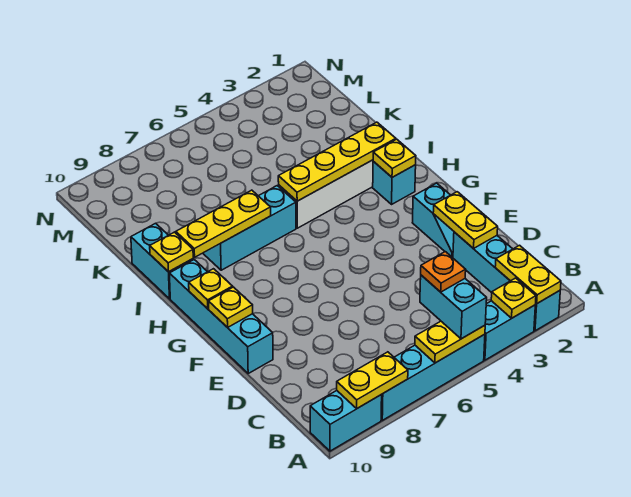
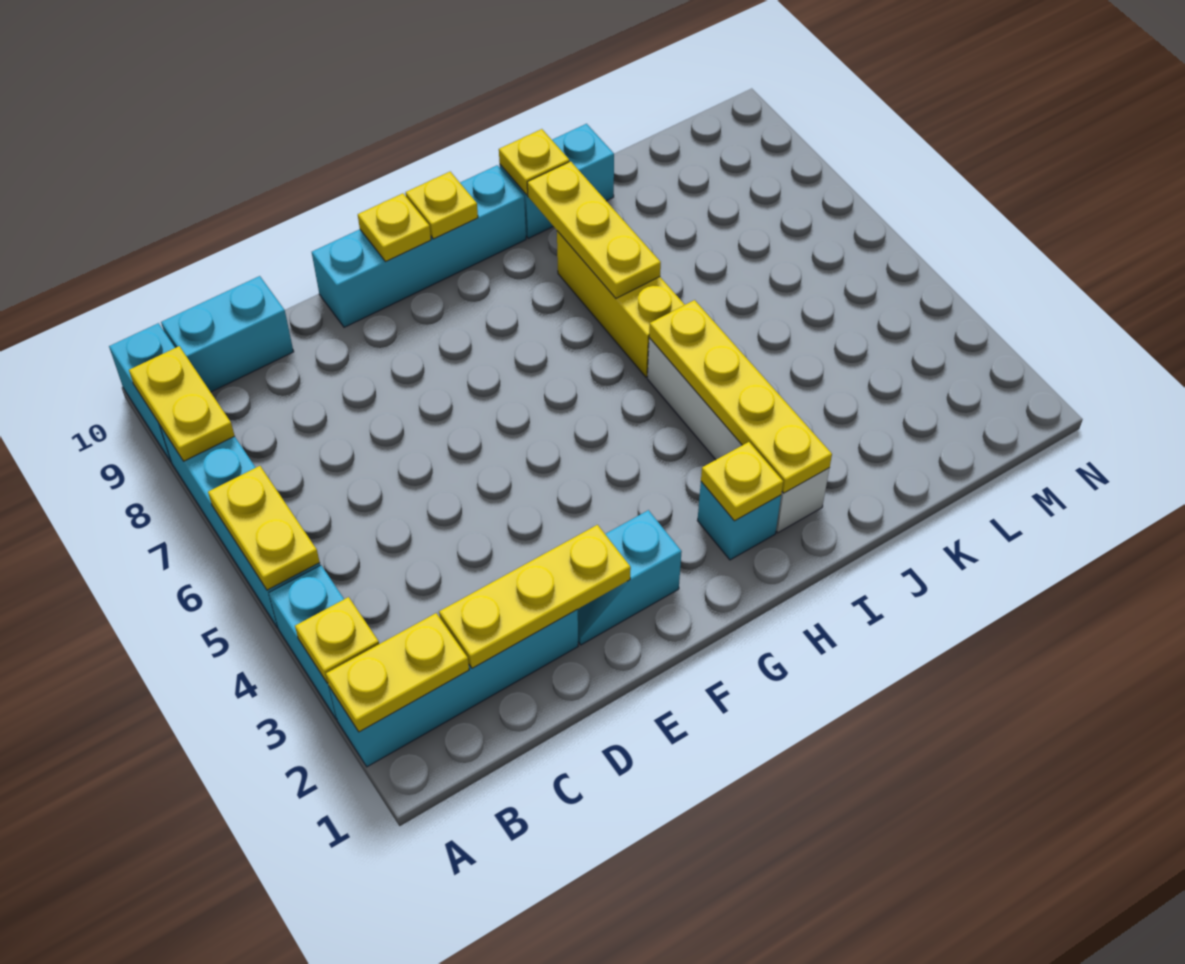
cyan 1x2 brick [420,275,487,339] -> cyan 1x2 brick moved to [161,276,294,392]
orange 1x1 plate [421,252,466,292] -> none
yellow 1x2 plate [433,192,498,249] -> yellow 1x3 plate [439,525,631,668]
cyan 1x3 brick [203,186,296,270] -> yellow 1x3 brick [557,231,685,377]

